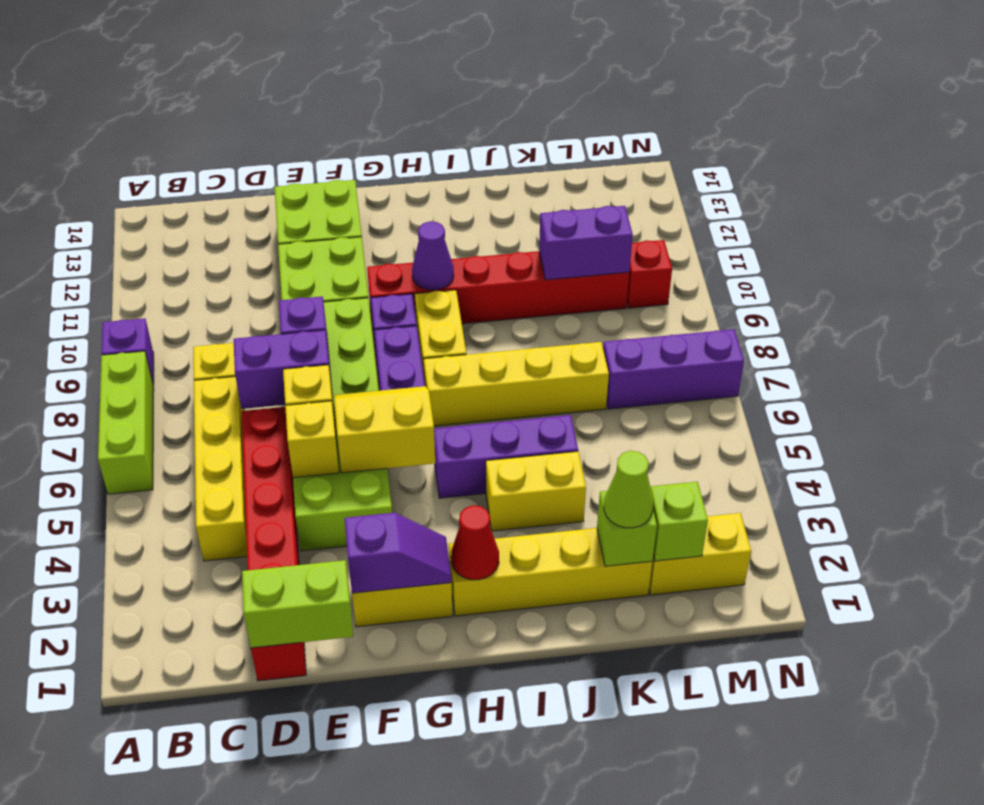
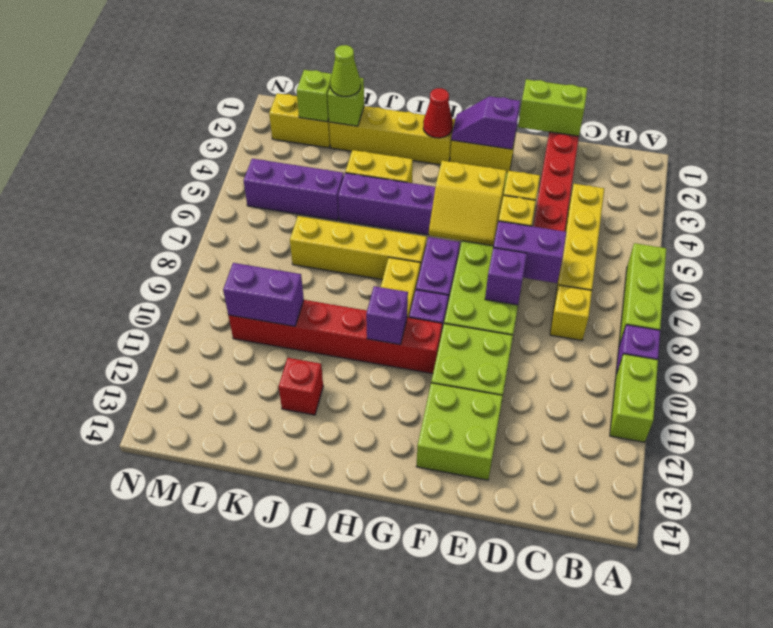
none -> lime 1x2 brick [610,354,658,442]
purple 1x1 cone [412,221,454,290] -> purple 1x1 brick [366,286,408,344]
purple 1x3 brick [603,329,744,409] -> purple 1x3 brick moved to [244,159,344,220]
red 1x1 brick [627,240,672,308] -> red 1x1 brick moved to [279,358,323,415]

